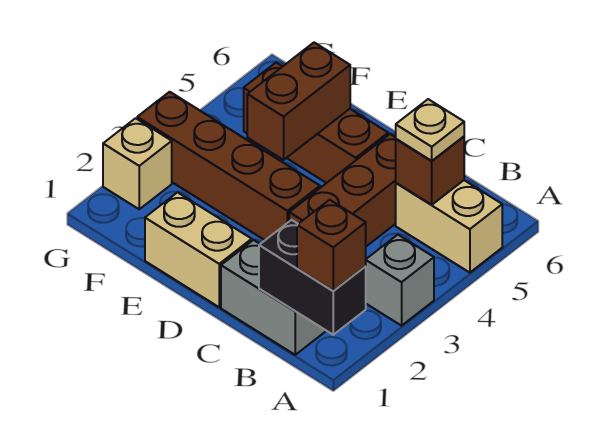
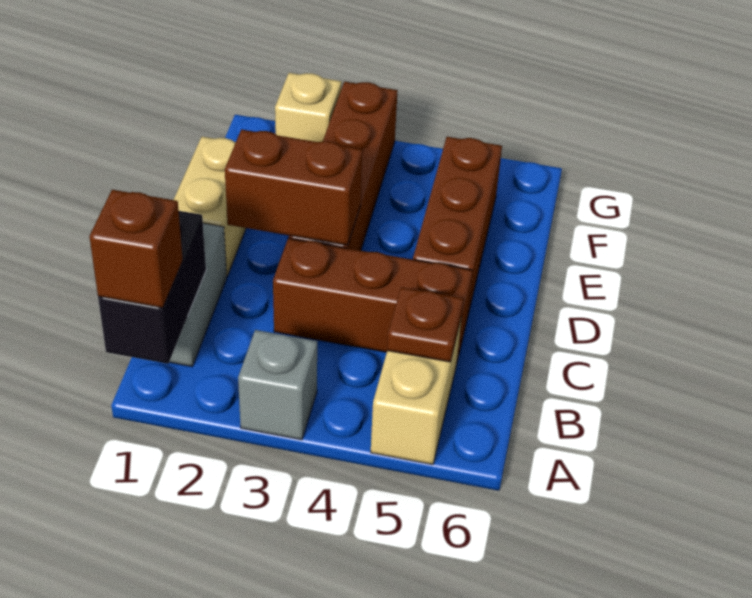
brown 1x1 brick [396,137,464,205] -> brown 1x1 plate [387,287,463,362]
tan 1x1 plate [396,99,464,161] -> none
brown 1x2 brick [247,43,350,160] -> brown 1x2 brick moved to [225,129,363,246]

